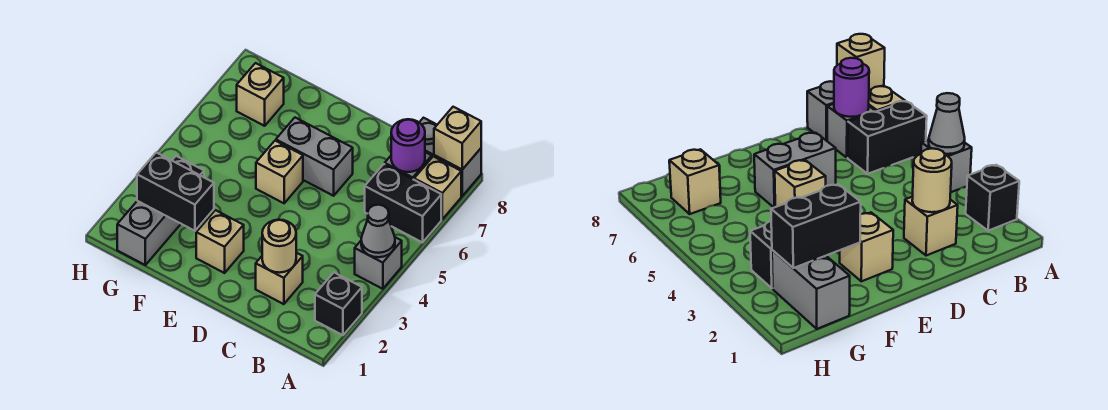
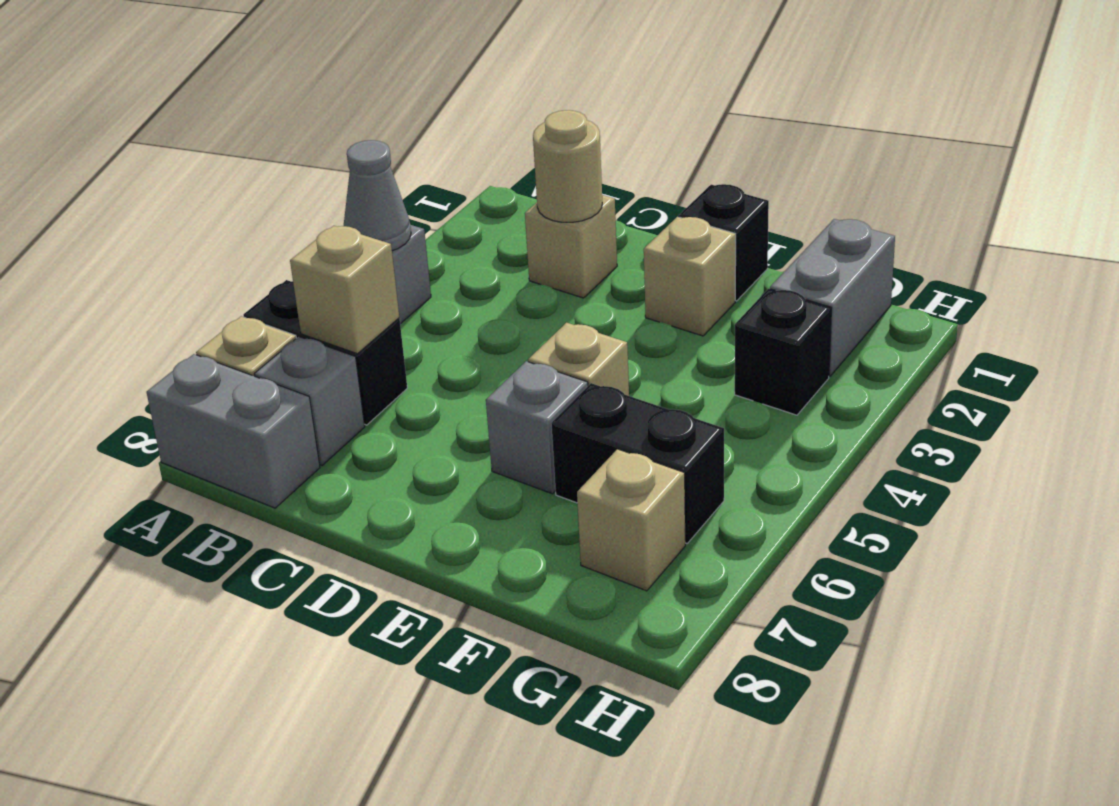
black 1x1 brick [315,273,362,335] -> black 1x1 brick moved to [679,184,769,301]
tan 1x1 brick [434,107,481,169] -> tan 1x1 brick moved to [290,226,399,354]
purple 1x1 round brick [391,119,425,172] -> none
grey 1x2 brick [276,118,353,196] -> grey 1x1 brick [486,361,588,494]
black 1x2 brick [137,152,214,231] -> black 1x2 brick moved to [551,383,724,543]

